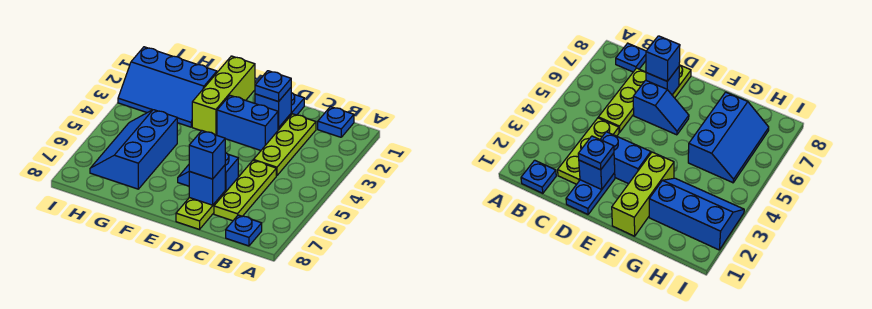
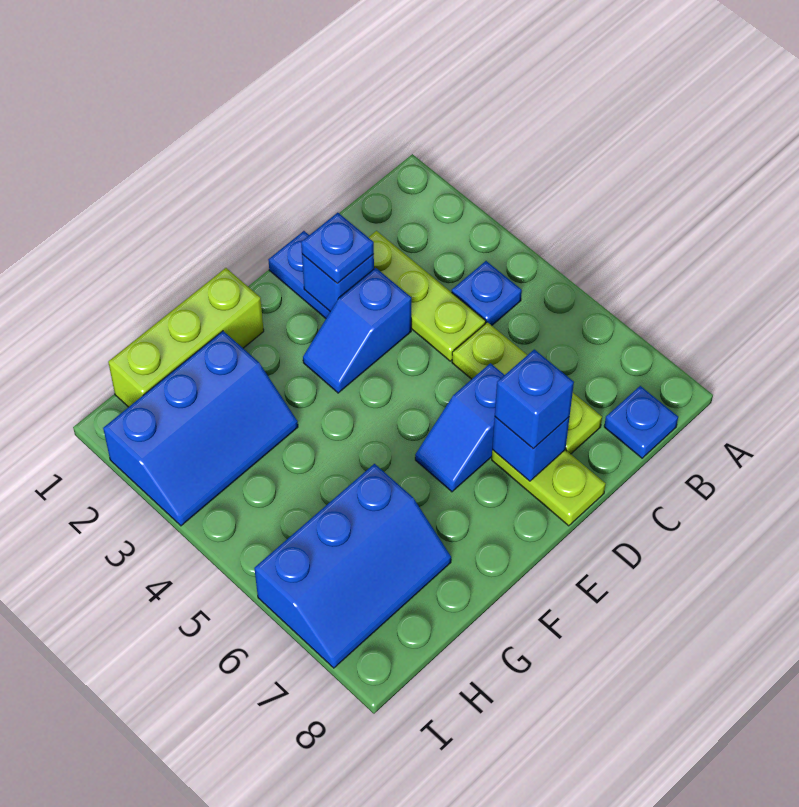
blue 1x1 plate [318,107,354,137] -> blue 1x1 plate moved to [452,261,522,325]
blue 1x2 brick [217,95,278,150] -> blue 1x2 slope [303,268,411,393]
lime 1x3 brick [192,56,255,135] -> lime 1x3 brick turned to [108,268,264,407]
blue 2x3 slope [90,110,177,189] -> blue 2x3 slope turned to [254,464,451,668]

